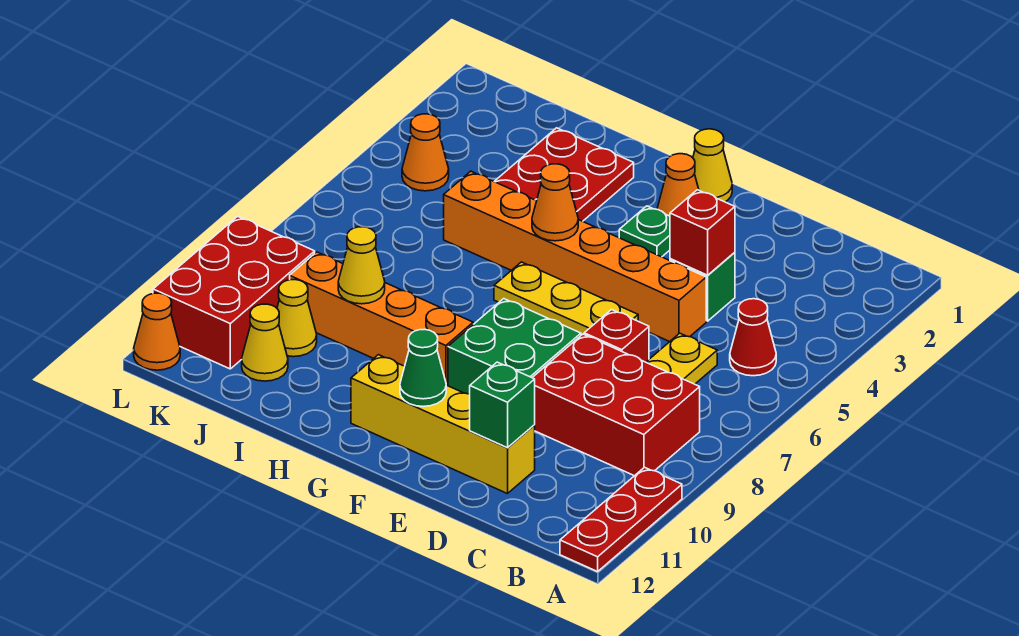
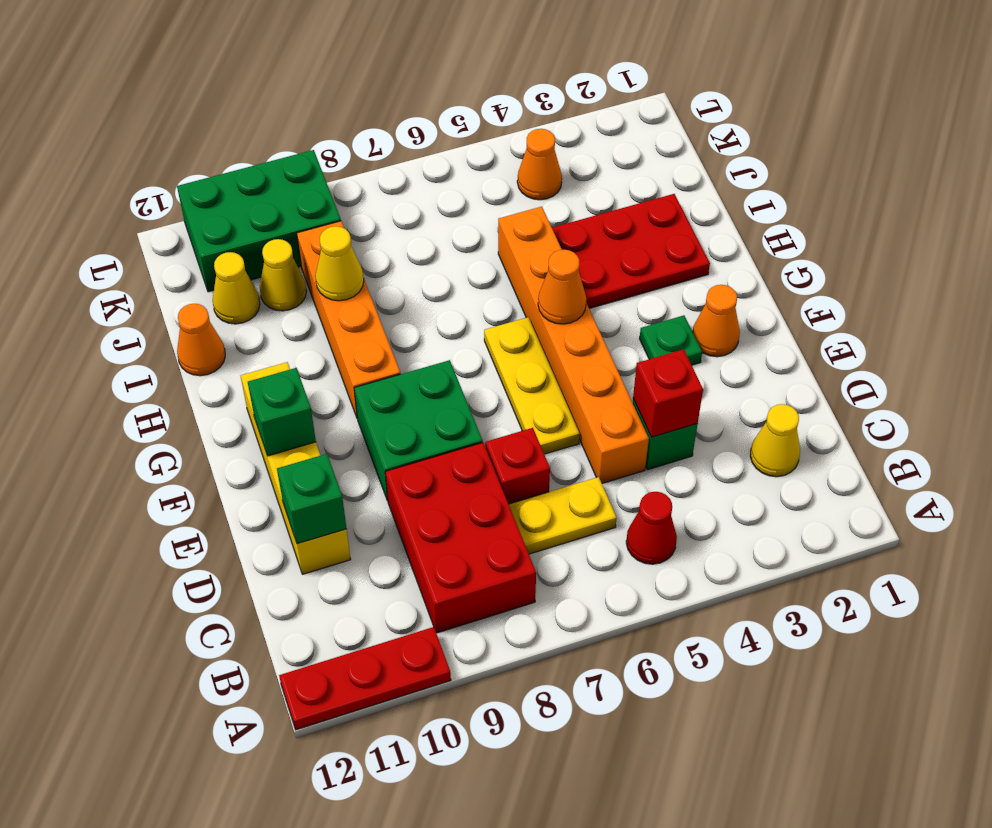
yellow 1x1 cone [693,129,732,202] -> yellow 1x1 cone moved to [750,404,800,477]
green 1x1 cone [400,329,446,406] -> green 1x1 brick [248,368,316,456]
red 2x3 brick [153,216,315,369] -> green 2x3 brick [177,150,341,292]
orange 1x1 cone [134,293,180,370] -> orange 1x1 cone moved to [177,304,225,376]

